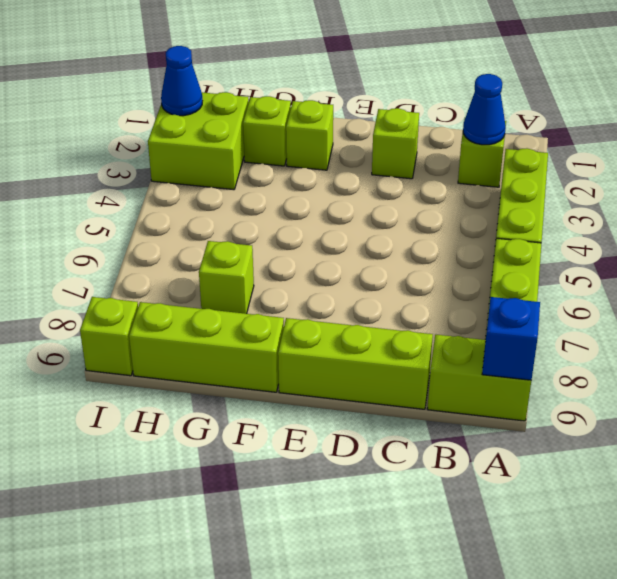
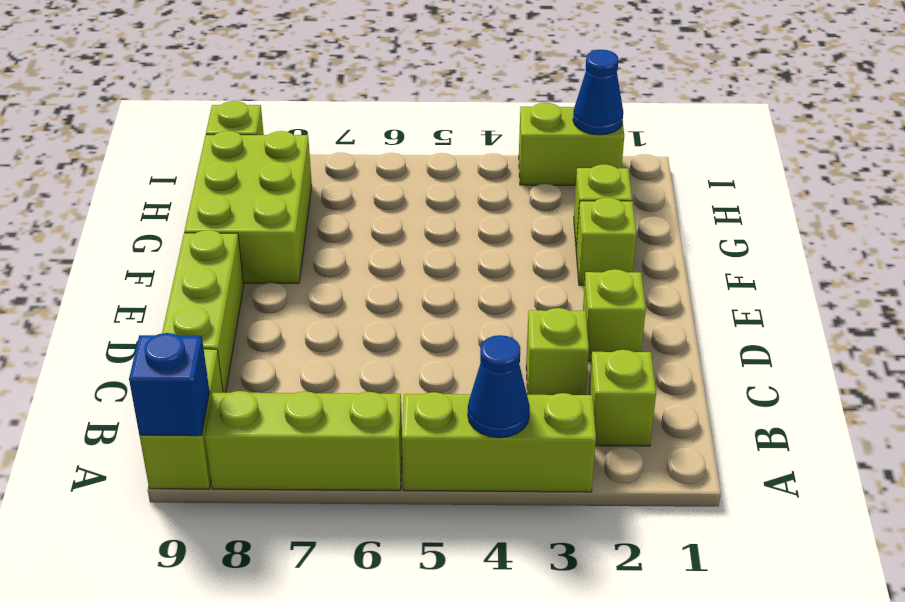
blue 1x1 cone [463,74,506,145] -> blue 1x1 cone moved to [468,335,530,438]
lime 1x3 brick [129,302,284,392] -> lime 2x3 brick [184,131,312,284]
lime 1x1 brick [199,241,254,314] -> lime 1x1 brick moved to [526,308,589,395]
lime 2x2 brick [148,92,249,190] -> lime 1x2 brick [519,103,624,185]

